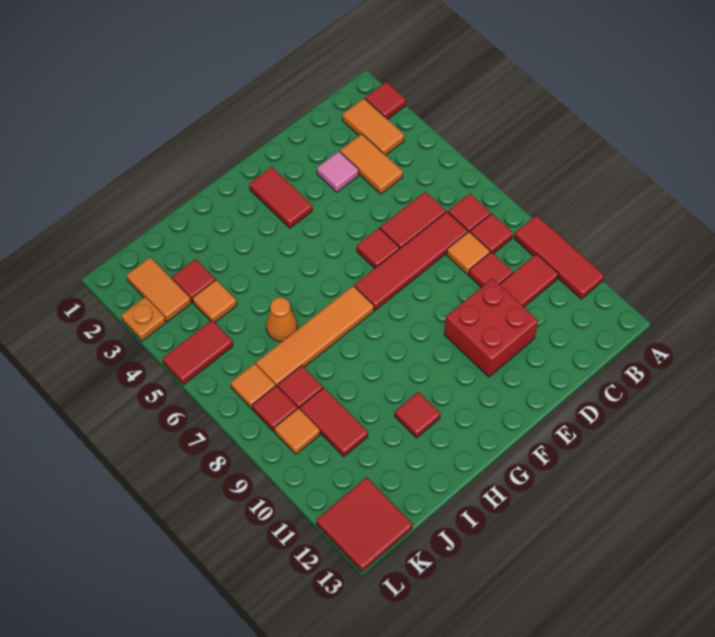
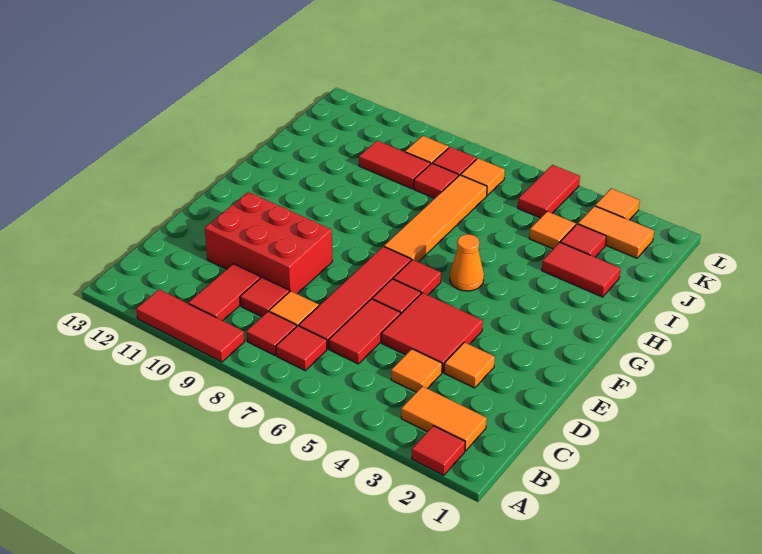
orange 1x2 tile [340,134,403,194] -> orange 1x1 tile [391,349,442,392]
pink 1x1 tile [317,151,359,192] -> orange 1x1 tile [444,342,495,388]
red 2x2 brick [444,279,538,377] -> red 2x3 brick [205,192,332,294]
red 1x2 tile [249,167,312,228] -> red 1x2 tile moved to [542,242,620,297]
red 1x1 tile [395,392,440,438] -> red 1x1 tile moved to [393,260,441,295]
orange 1x1 cone [266,297,297,341] -> orange 1x1 cone moved to [450,234,484,291]
red 2x2 tile [316,477,412,572] -> red 2x2 tile moved to [382,293,483,372]
orange 1x1 plate [121,297,166,341] -> orange 1x1 tile [595,189,640,220]

